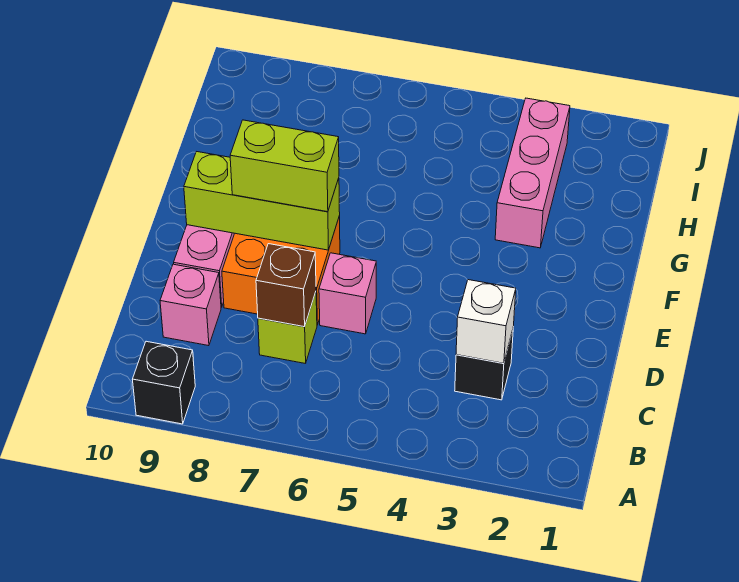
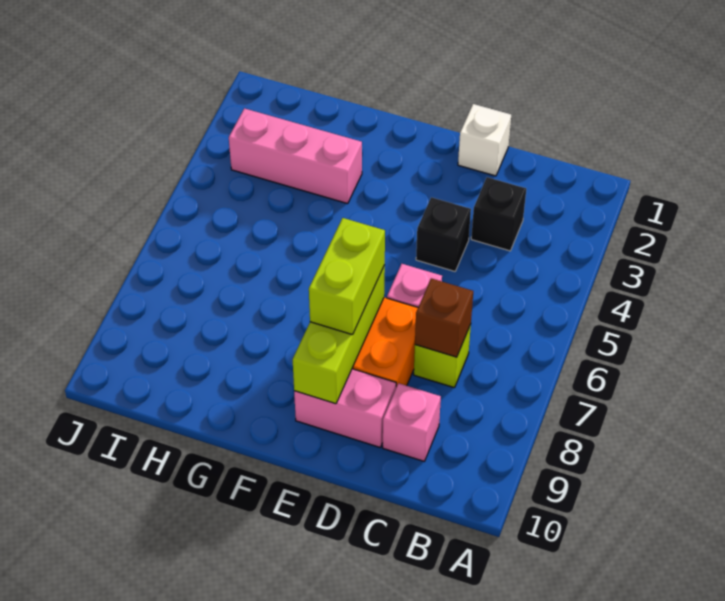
black 1x1 brick [132,341,195,424] -> black 1x1 brick moved to [416,197,471,271]
white 1x1 brick [456,280,516,363] -> white 1x1 brick moved to [458,104,511,176]

